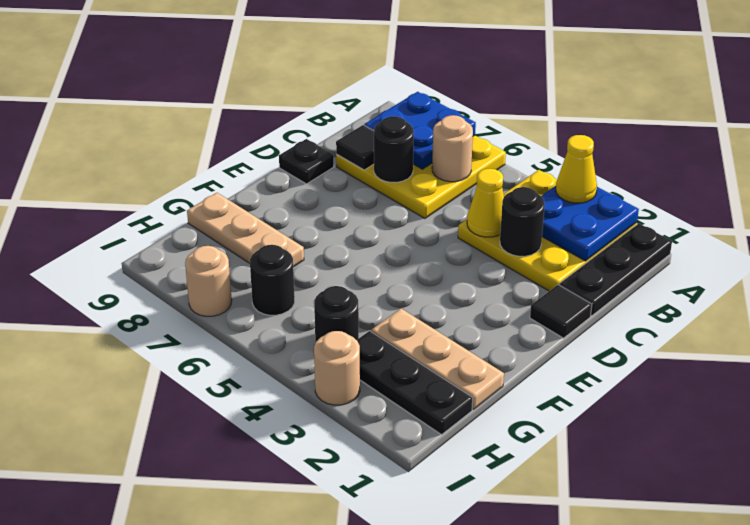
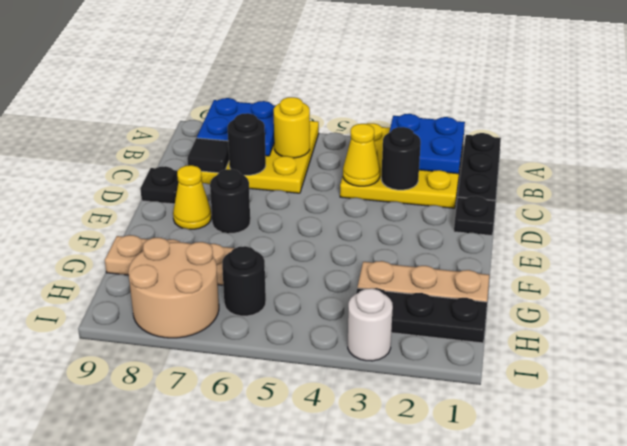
yellow 1x1 cone [556,135,597,203] -> yellow 1x1 cone moved to [173,165,211,229]
tan 1x1 round brick [432,115,473,182] -> yellow 1x1 round brick [274,97,310,158]
black 1x1 tile [530,285,592,338] -> black 1x1 plate [454,196,496,236]
black 1x1 round brick [314,286,359,343] -> black 1x1 round brick moved to [210,169,250,233]
tan 1x1 round brick [314,331,360,405] -> white 1x1 round brick [348,288,393,361]
tan 1x1 round brick [185,246,232,316] -> tan 2x2 round brick [128,238,219,338]

